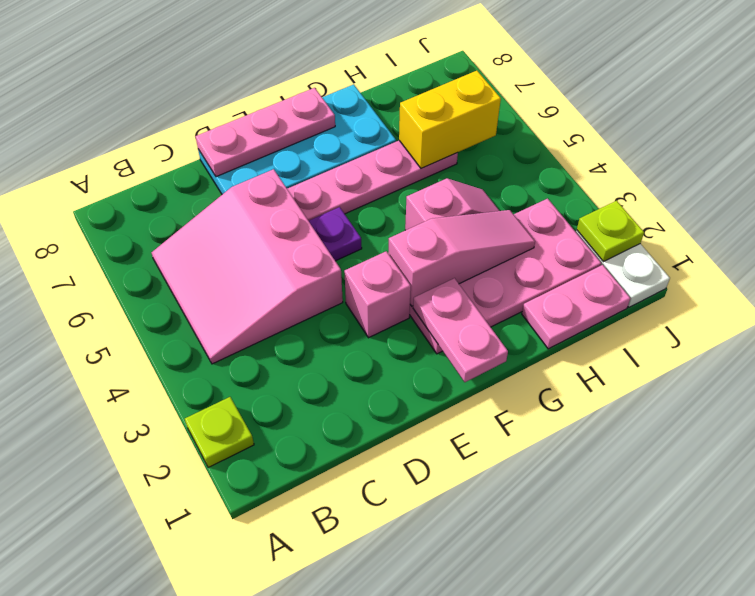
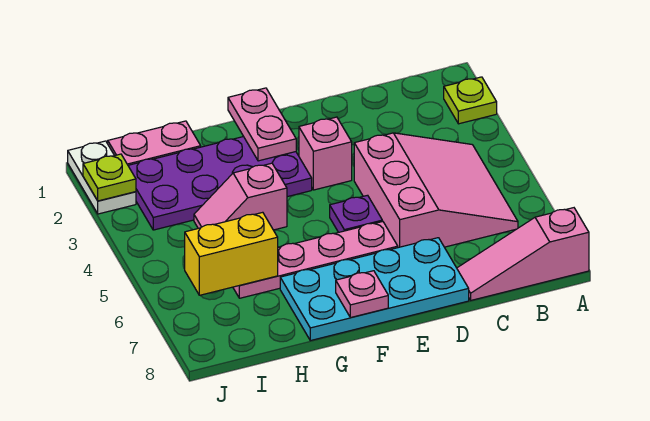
pink 1x3 plate [195,88,335,177] -> pink 1x1 plate [336,271,388,318]
pink 2x4 plate [409,198,601,354] -> purple 2x4 plate [128,137,312,230]
pink 1x3 slope [388,210,535,306] -> pink 1x3 slope moved to [457,208,589,300]

